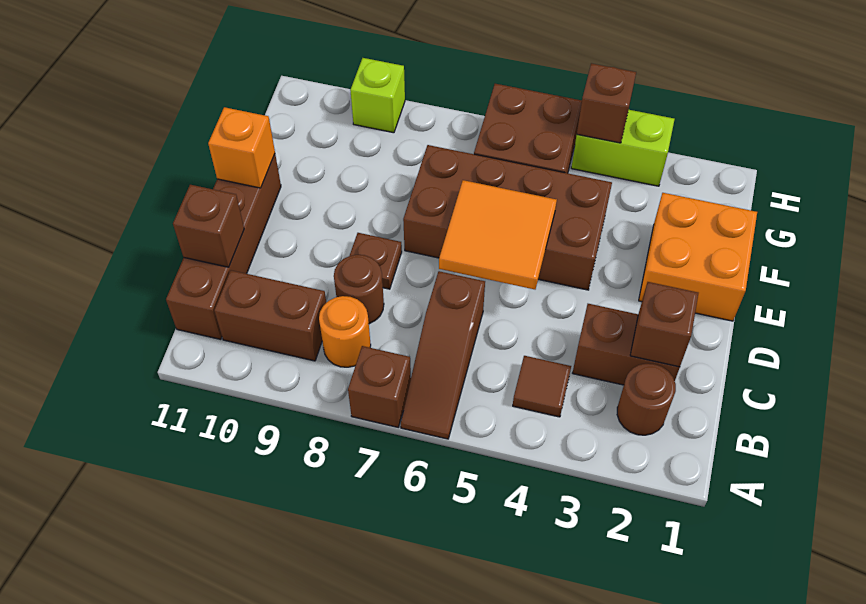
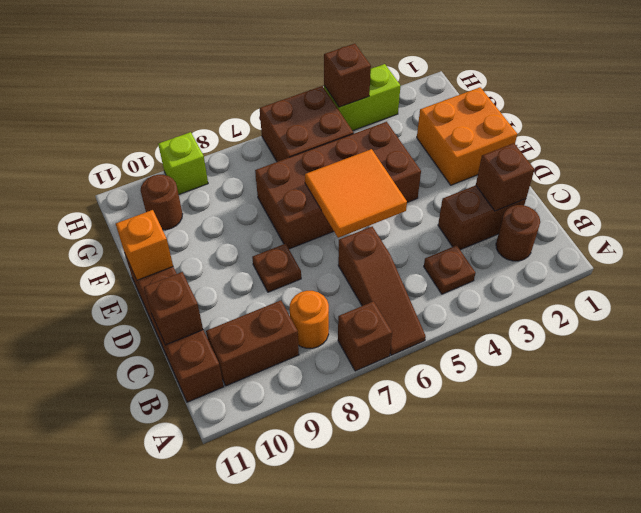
brown 1x1 tile [513,356,571,417] -> brown 1x1 plate [424,245,476,294]
brown 1x1 round brick [334,255,384,324] -> brown 1x1 round brick moved to [141,175,182,230]

